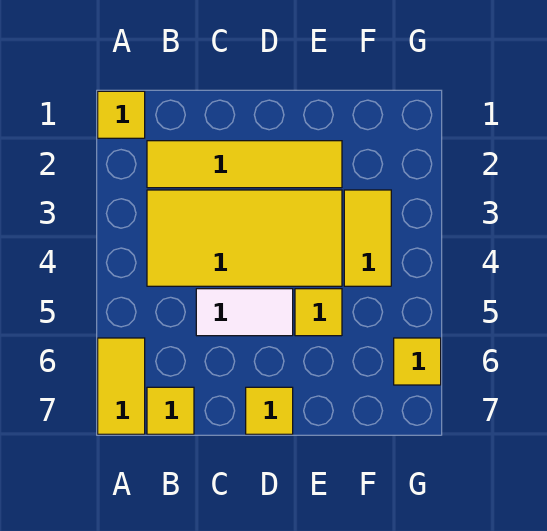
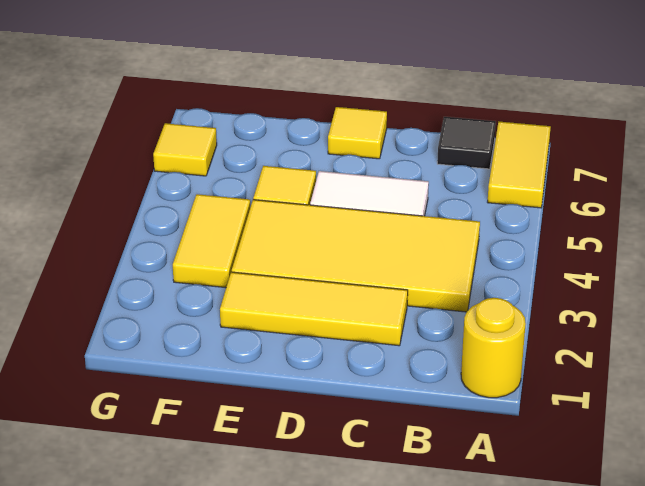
yellow 1x1 tile [98,91,145,138] -> yellow 1x1 round brick [461,298,526,398]
yellow 1x4 tile [147,141,342,188] -> yellow 1x3 tile [220,272,408,346]
yellow 1x1 tile [147,387,194,434] -> black 1x1 tile [437,117,496,169]

